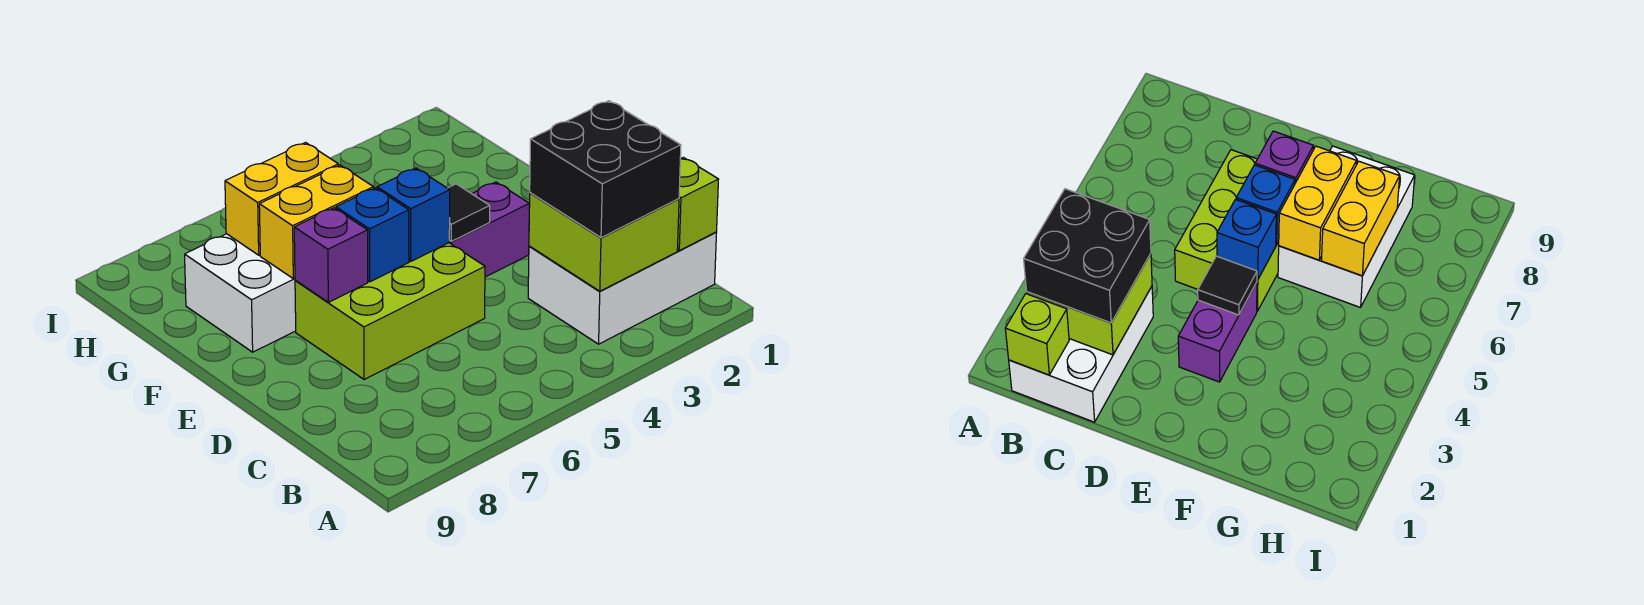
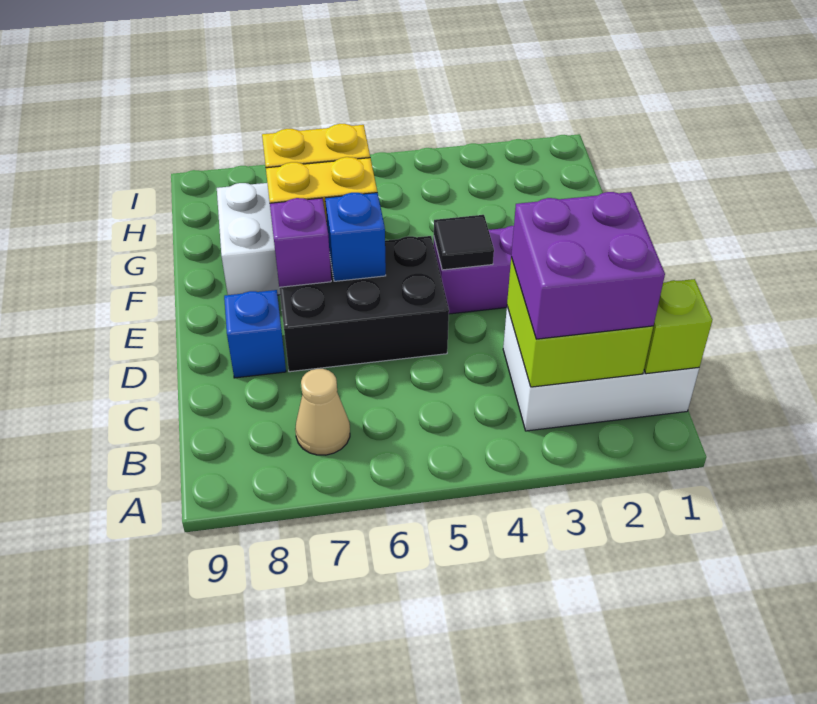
black 2x2 brick [530,101,681,238] -> purple 2x2 brick [511,192,665,339]
none -> tan 1x1 cone [295,369,350,455]
lime 2x3 brick [295,243,485,380] -> black 2x3 brick [279,236,449,372]
blue 1x1 brick [377,168,450,261] -> blue 1x1 brick moved to [224,290,286,378]

